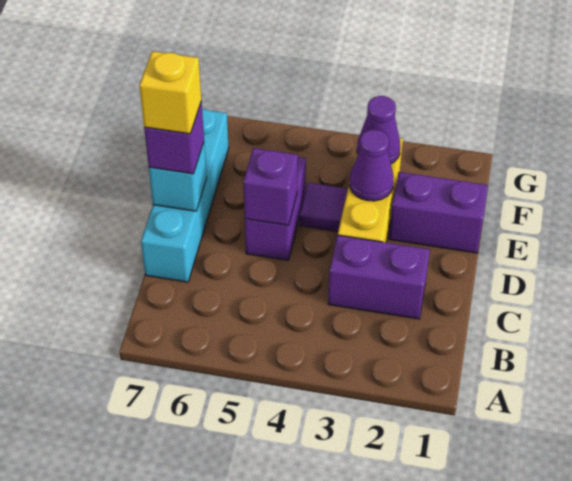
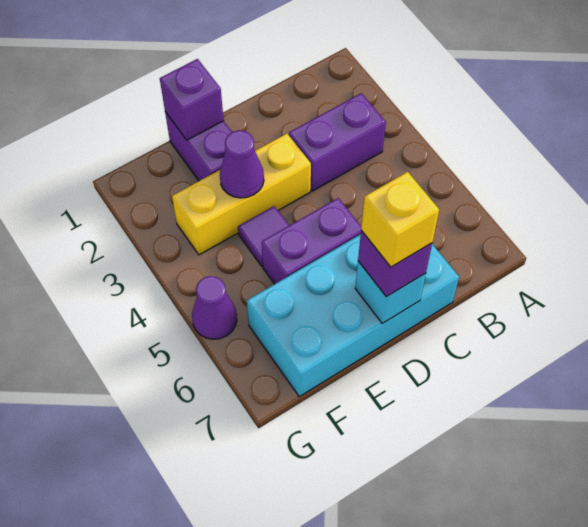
purple 1x2 brick [328,235,430,319] -> purple 1x2 brick turned to [289,93,386,191]
cyan 1x4 brick [141,109,229,282] -> cyan 2x4 brick [247,234,459,397]
purple 1x1 brick [243,148,298,225] -> purple 1x1 brick moved to [160,59,224,140]
purple 1x1 cone [357,96,400,164] -> purple 1x1 cone moved to [192,276,237,339]

